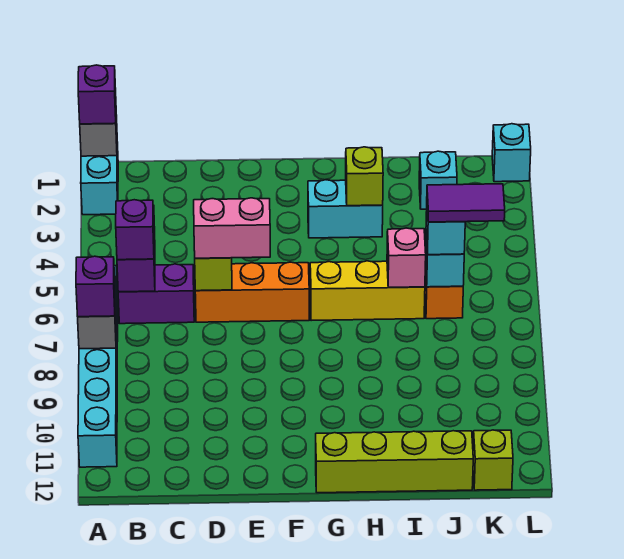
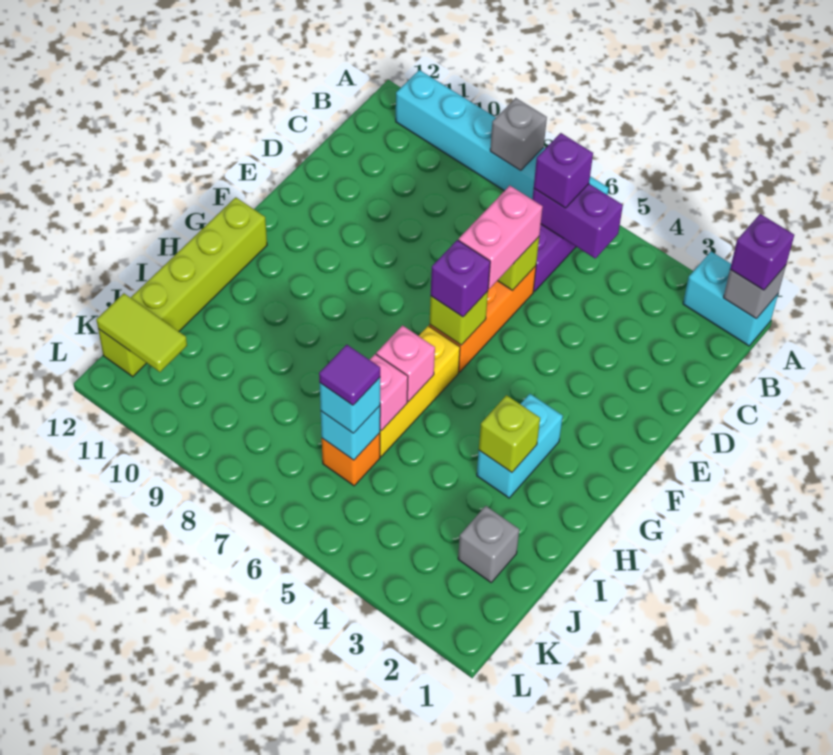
purple 1x1 brick [76,256,115,317] -> purple 1x1 brick moved to [431,240,490,317]
none -> lime 1x1 brick [429,291,488,345]
none -> pink 1x1 brick [376,326,435,402]
cyan 1x1 brick [419,151,457,209] -> grey 1x1 brick [458,506,519,582]
purple 1x2 tile [427,184,505,222] -> purple 1x1 tile [319,345,380,405]
none -> lime 1x2 tile [96,293,187,372]
cyan 1x1 brick [492,124,531,182] -> none

